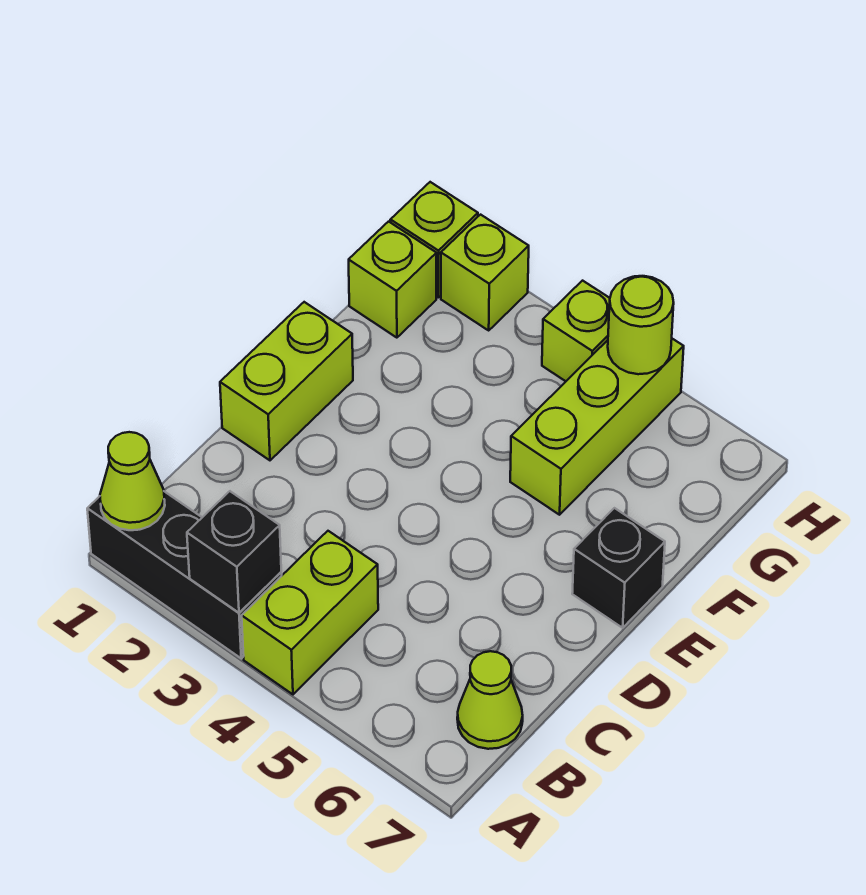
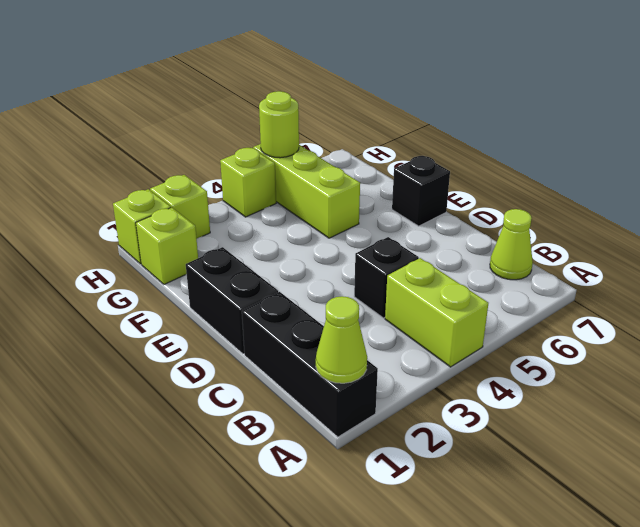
black 1x3 brick [87,491,282,658] -> black 1x3 brick turned to [242,292,378,437]
black 1x1 brick [187,491,281,613] -> black 1x1 brick moved to [354,237,419,318]
lime 1x2 brick [220,302,353,460] -> black 1x2 brick [186,247,278,354]

